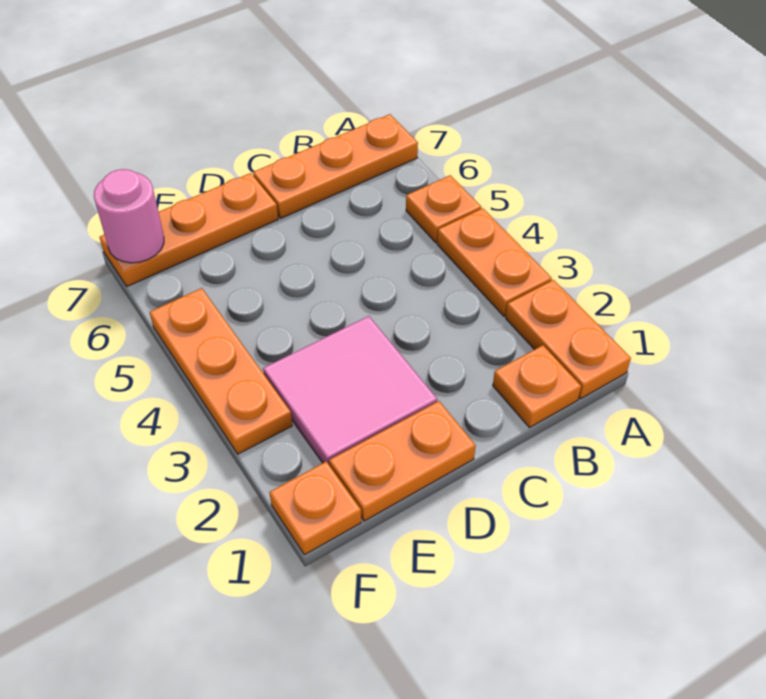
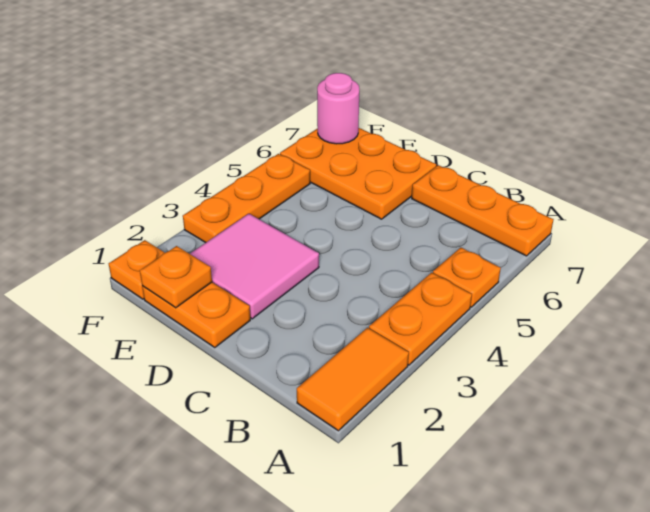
orange 1x2 plate [506,280,631,399] -> orange 1x2 tile [297,328,409,431]
orange 1x1 plate [493,345,581,428] -> orange 1x1 plate moved to [140,246,212,308]
orange 1x3 plate [100,173,278,286] -> orange 2x3 plate [280,128,436,219]

